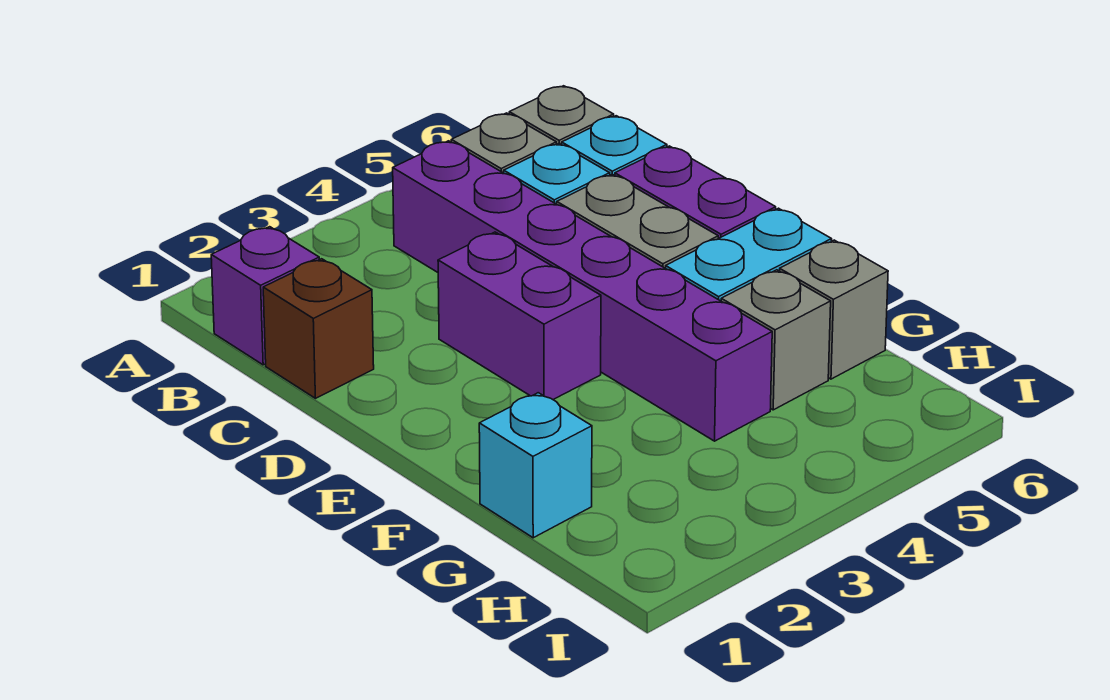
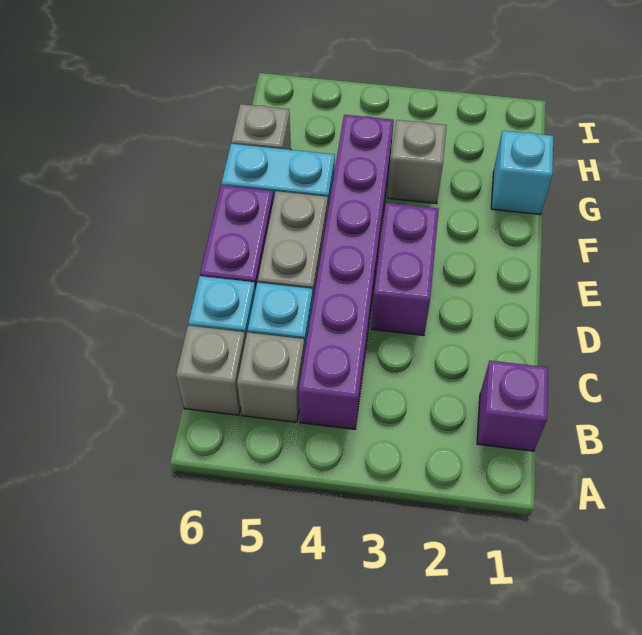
brown 1x1 brick [263,259,374,398] -> none
grey 1x1 brick [721,270,831,410] -> grey 1x1 brick moved to [388,120,447,204]

